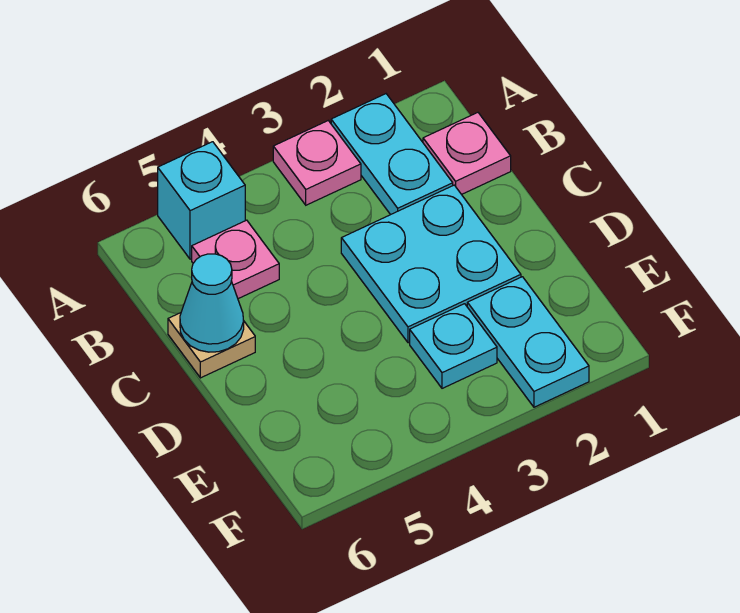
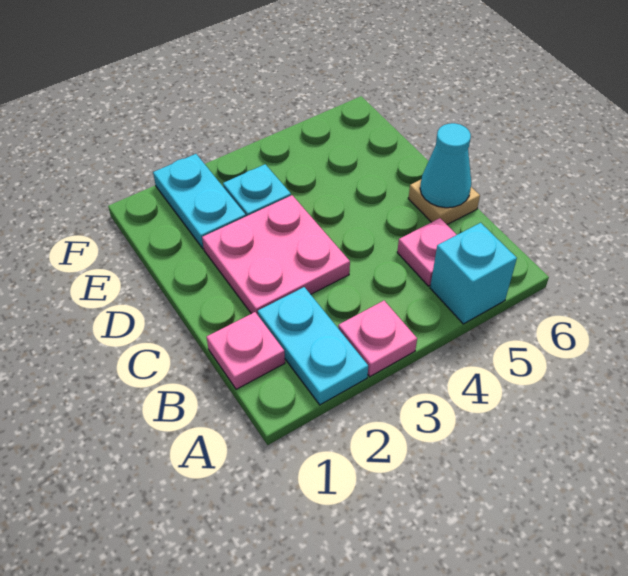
cyan 2x2 plate [341,185,521,343] -> pink 2x2 plate [202,195,350,315]

